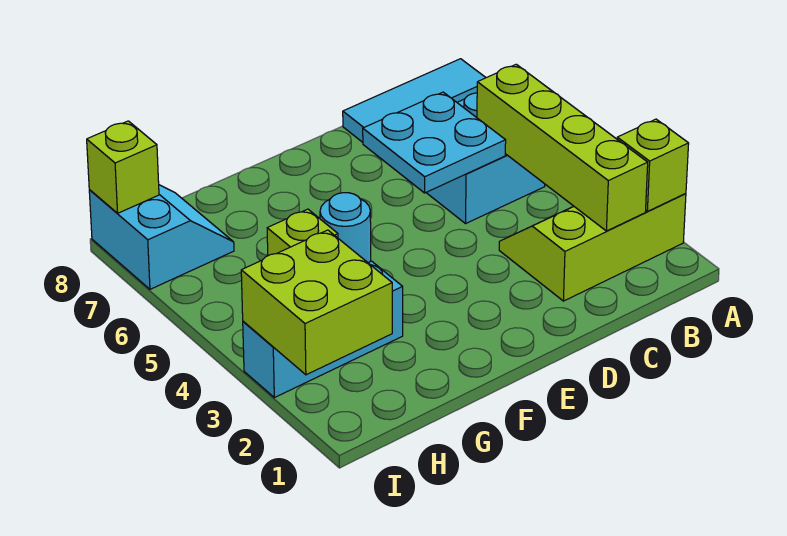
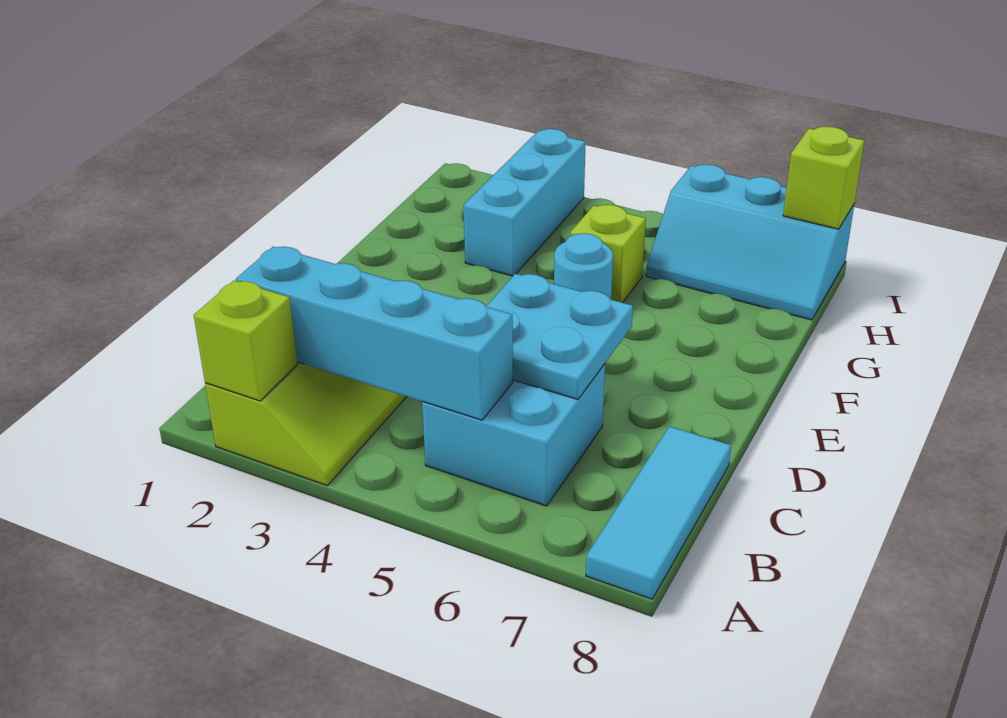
lime 1x4 brick [477,64,648,231] -> cyan 1x4 brick [236,247,513,420]
lime 2x2 brick [241,230,392,375] -> none
cyan 2x2 slope [89,185,234,289] -> cyan 2x3 slope [646,165,854,320]

